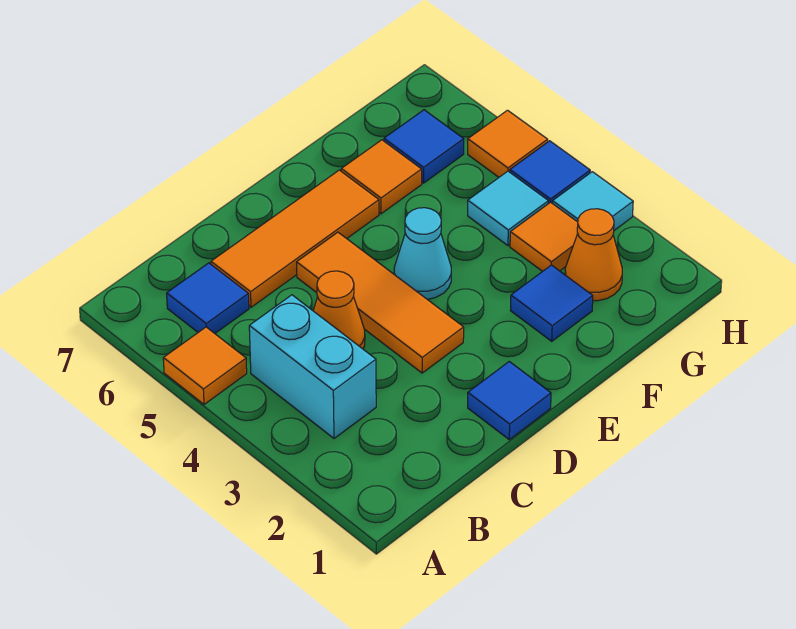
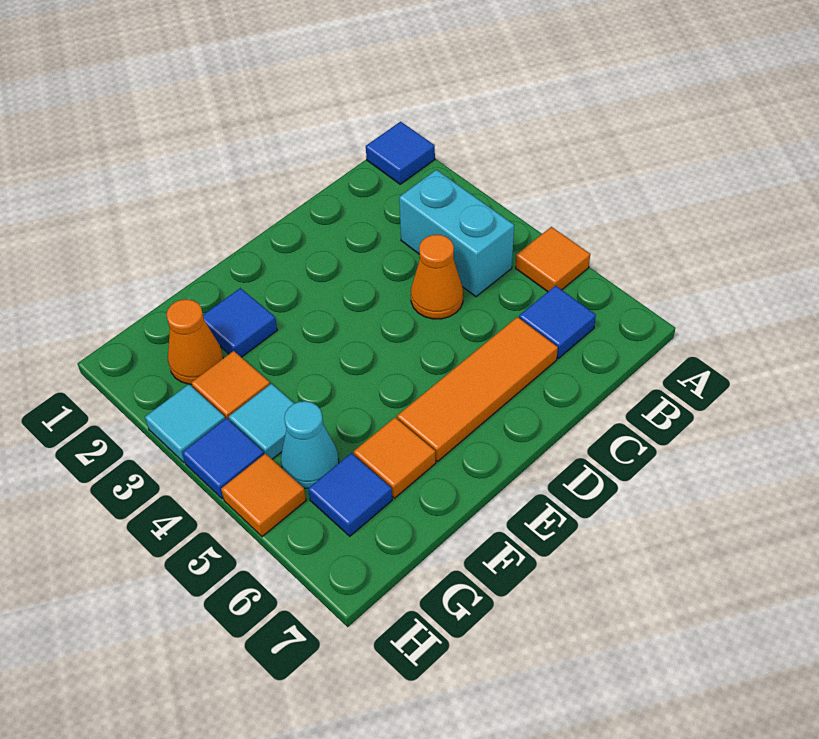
blue 1x1 tile [468,362,551,440] -> blue 1x1 tile moved to [366,122,435,184]
orange 1x3 tile [297,232,464,373] -> none
cyan 1x1 cone [394,208,451,299] -> cyan 1x1 cone moved to [281,401,339,488]

